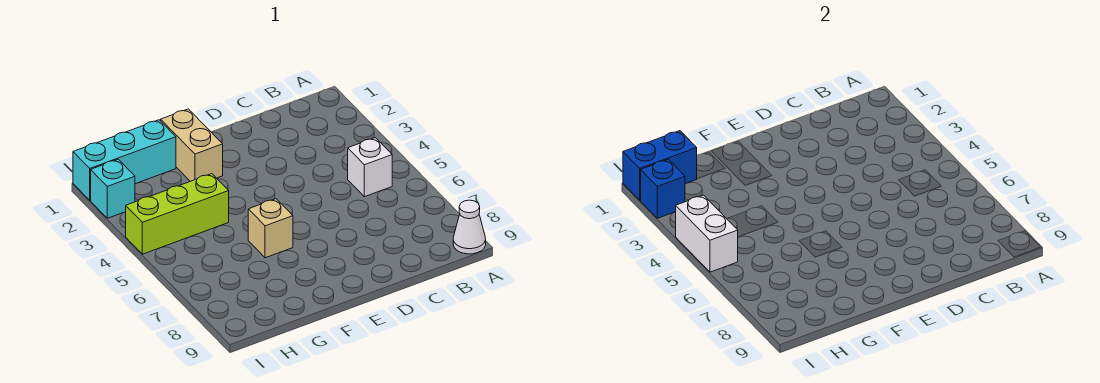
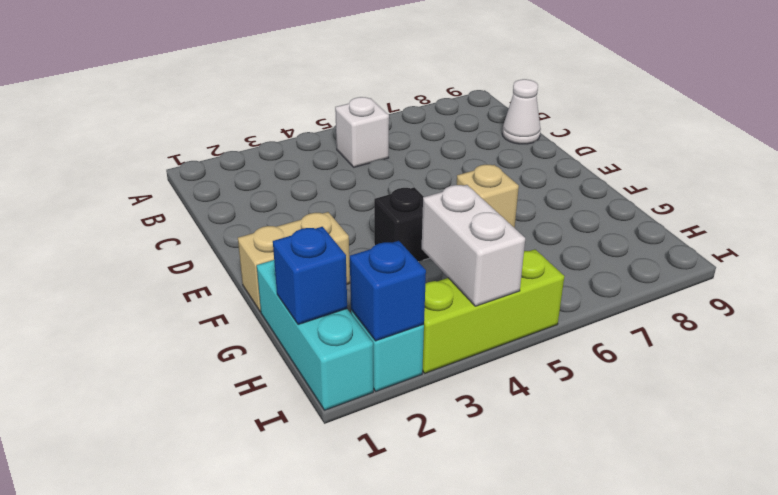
white 1x1 cone [453,200,486,254] -> white 1x1 cone moved to [502,79,541,144]
none -> black 1x1 brick [374,187,429,262]
lime 1x3 brick [126,174,229,254] -> lime 1x3 brick turned to [422,249,564,373]
blue 1x2 brick [623,131,697,200] -> blue 1x1 brick [273,227,347,325]
white 1x2 brick [676,195,738,272] -> white 1x2 brick turned to [422,185,525,306]

